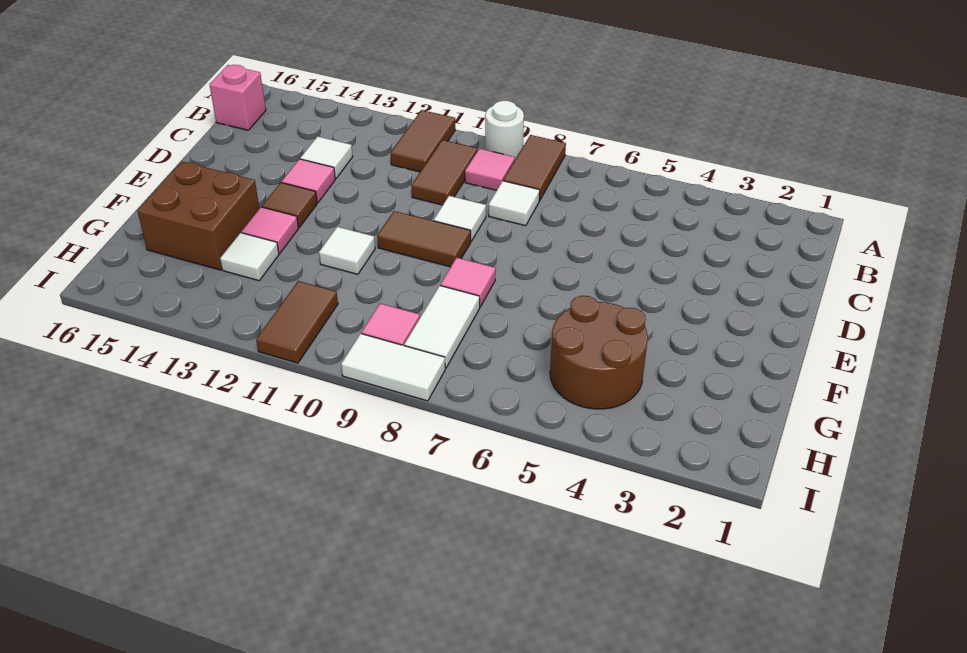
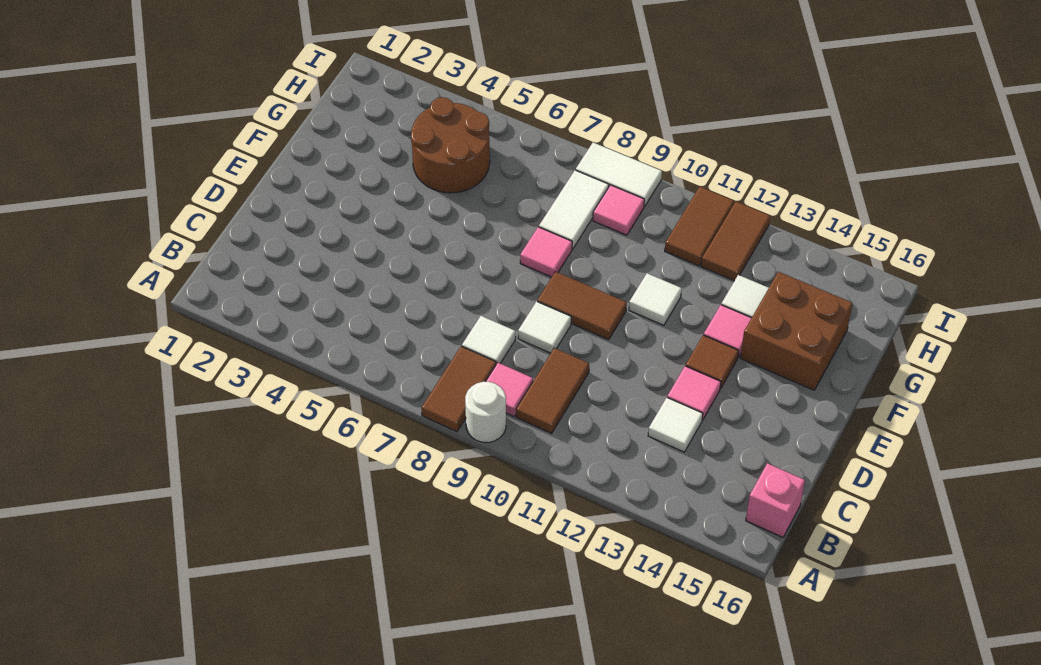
brown 1x2 tile [391,110,455,172] -> brown 1x2 tile moved to [701,202,770,281]

